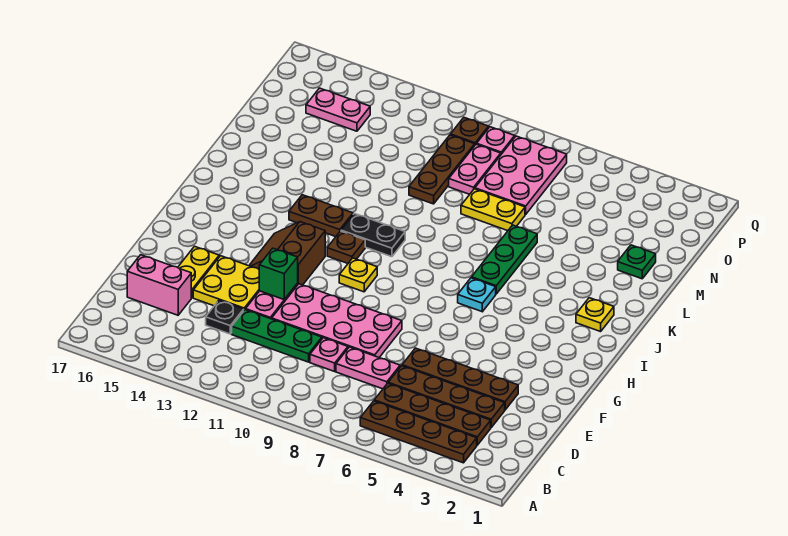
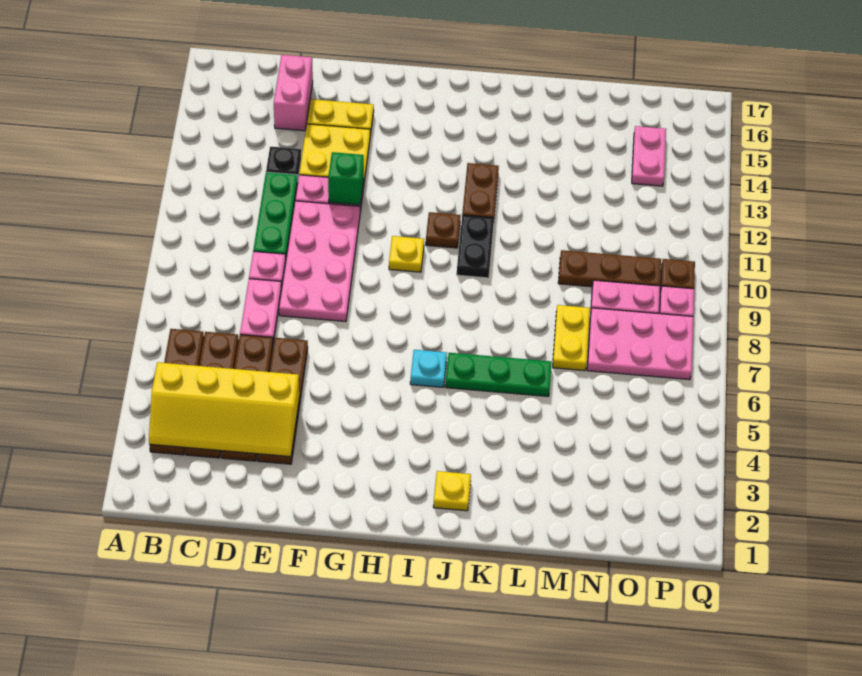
none -> yellow 2x4 slope [149,362,299,457]
brown 2x2 slope [249,222,325,285] -> none
green 1x1 plate [618,245,656,279] -> none

